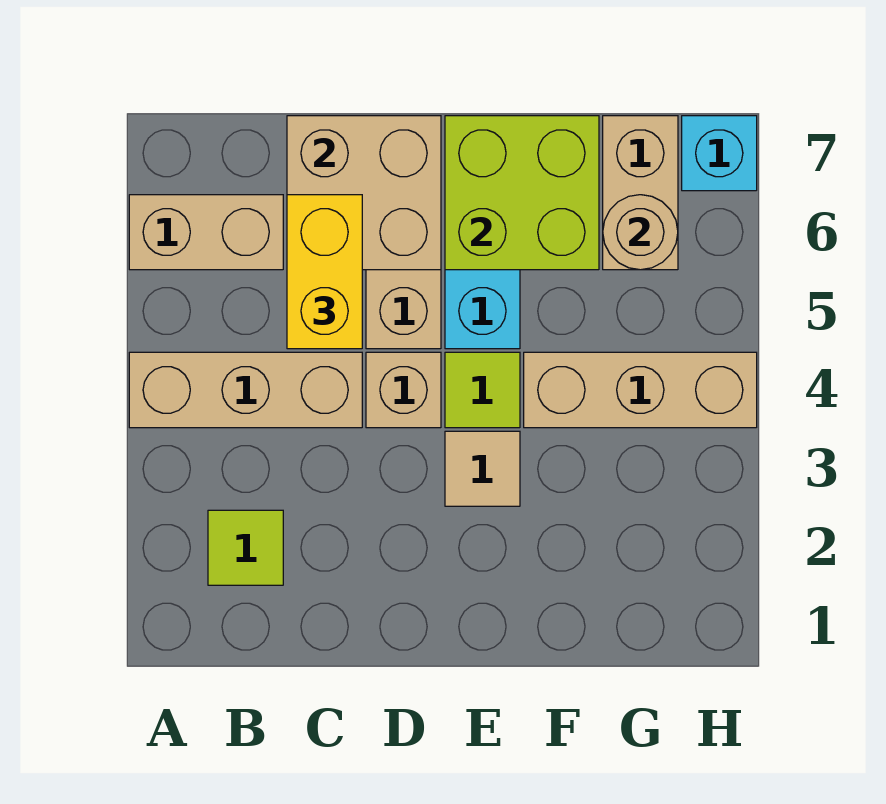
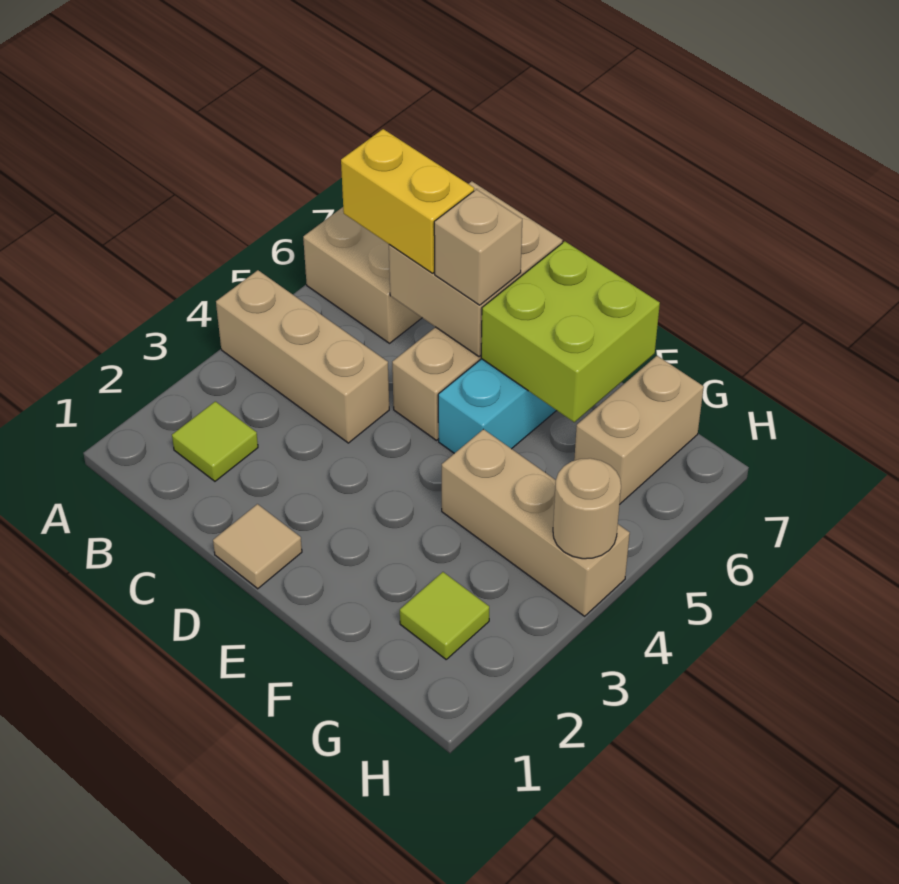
yellow 1x2 brick [287,195,362,349] -> yellow 1x2 brick turned to [341,129,474,273]
tan 1x1 brick [366,352,441,428] -> tan 1x1 brick moved to [434,189,522,305]
tan 1x1 tile [445,431,520,506] -> tan 1x1 tile moved to [213,504,302,589]
lime 1x1 tile [445,352,520,428] -> lime 1x1 tile moved to [400,572,489,659]
tan 1x1 round brick [603,195,678,270] -> tan 1x1 round brick moved to [553,458,621,559]
cyan 1x1 brick [682,116,757,191] -> none

